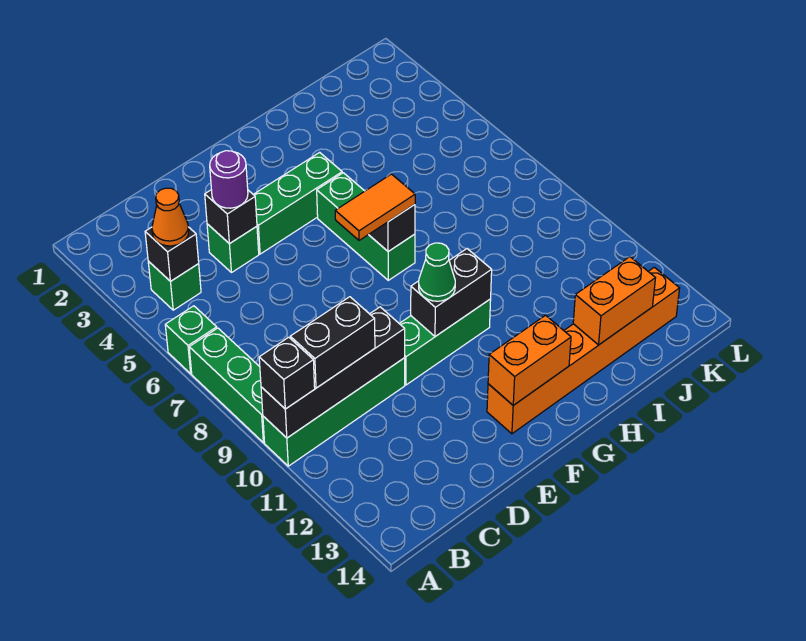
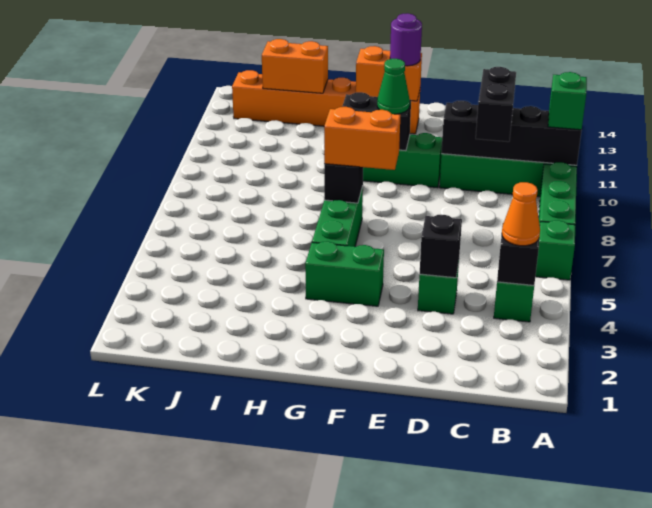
black 1x1 brick [259,337,315,409] -> green 1x1 brick [548,72,587,130]
black 1x2 brick [290,297,375,388] -> black 1x2 brick turned to [476,67,516,142]
purple 1x1 round brick [210,151,248,208] -> purple 1x1 round brick moved to [390,13,422,66]
green 1x3 brick [253,152,342,254] -> green 1x2 brick [305,241,384,306]
orange 1x2 tile [335,174,415,240] -> orange 1x2 brick [324,107,400,170]

